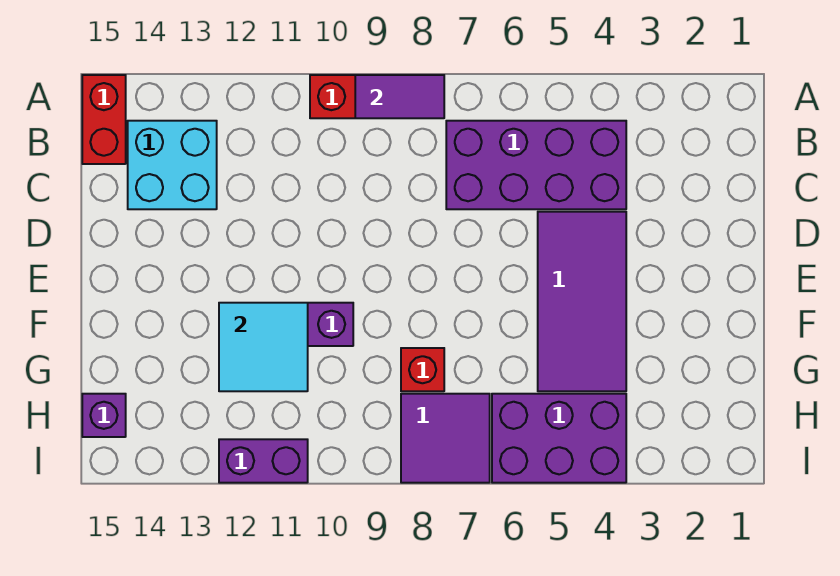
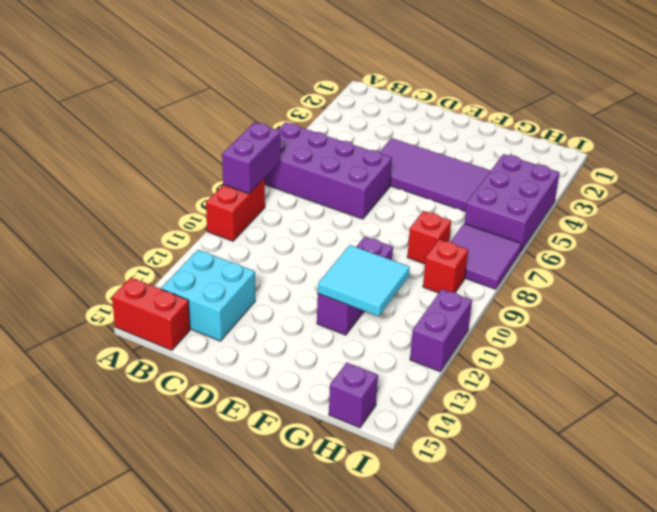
purple 1x2 tile [355,75,444,118] -> purple 1x2 brick [222,122,281,194]
purple 2x4 brick [446,121,626,209] -> purple 2x4 brick turned to [265,122,392,219]
none -> red 1x1 brick [423,239,468,293]

